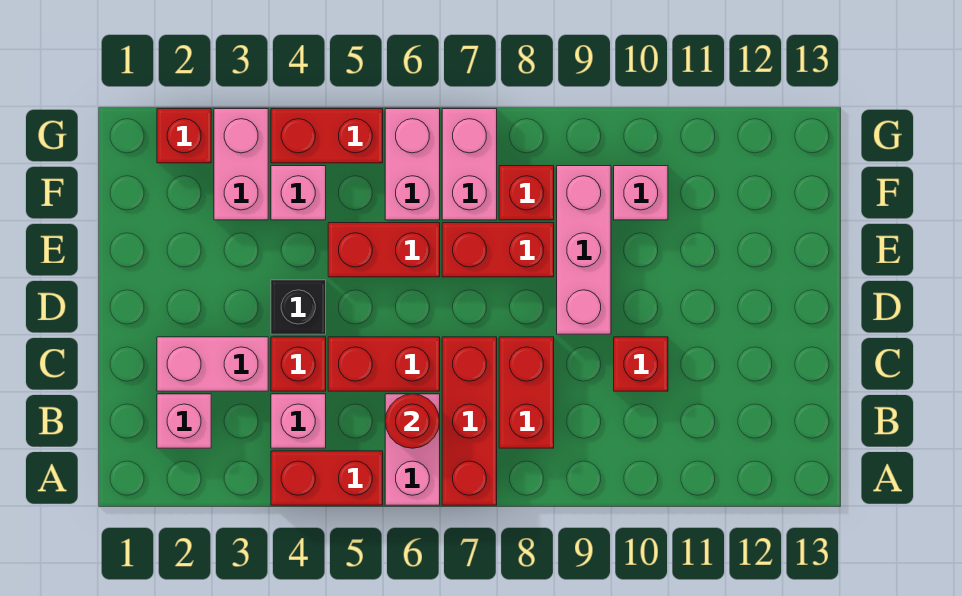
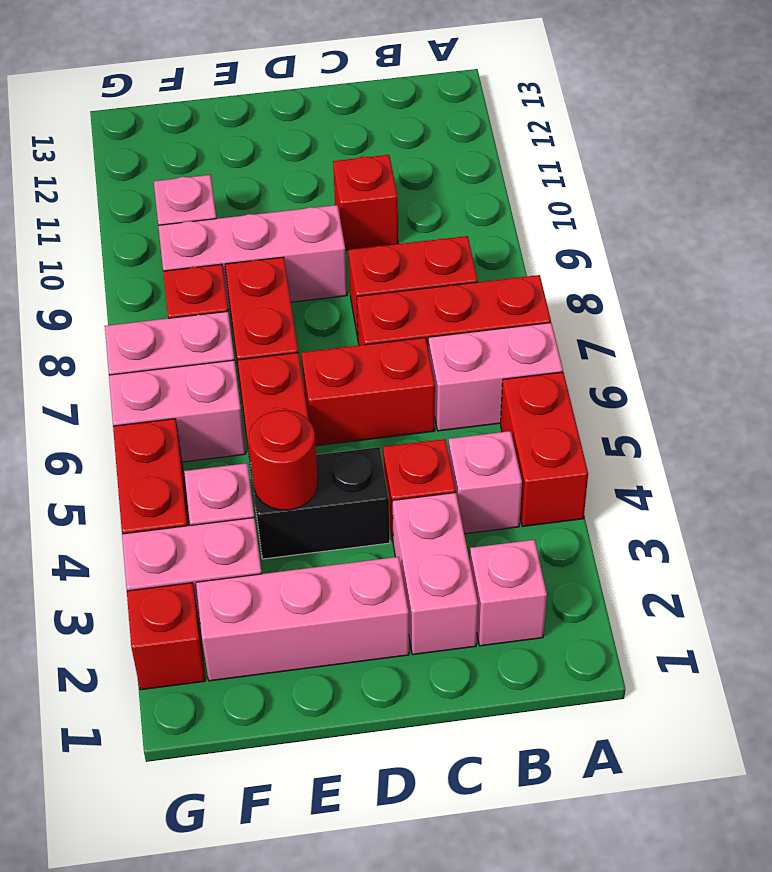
red 1x1 round brick [385,394,440,448] -> red 1x1 round brick moved to [249,410,318,510]
red 1x2 brick [328,337,440,391] -> red 1x2 brick turned to [302,338,435,446]
none -> pink 1x3 brick [196,557,409,681]
black 1x1 brick [271,280,326,334] -> black 1x2 brick [251,447,390,559]

